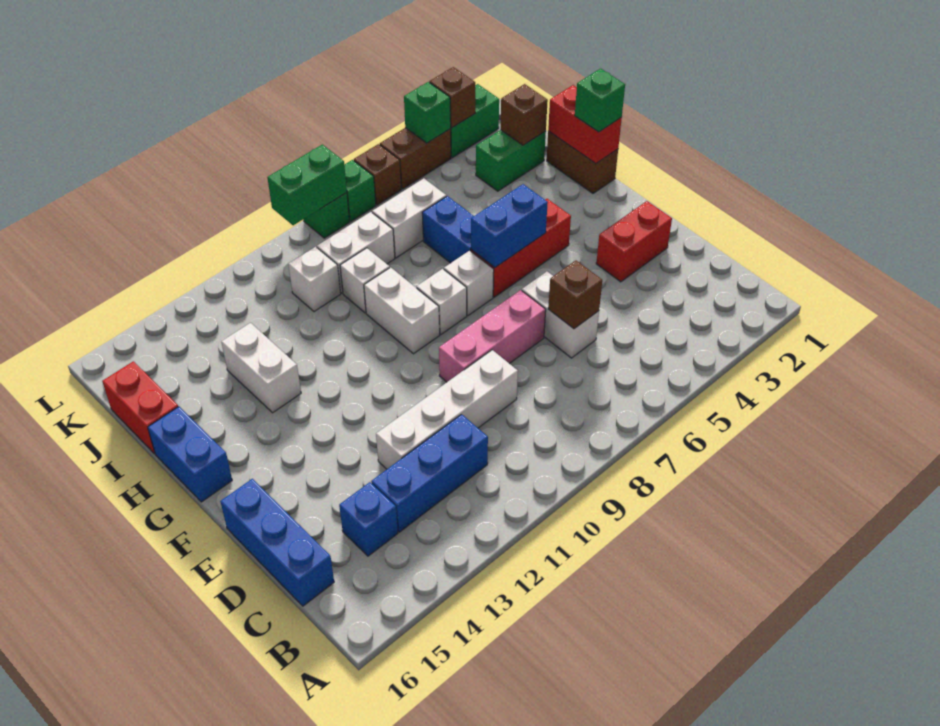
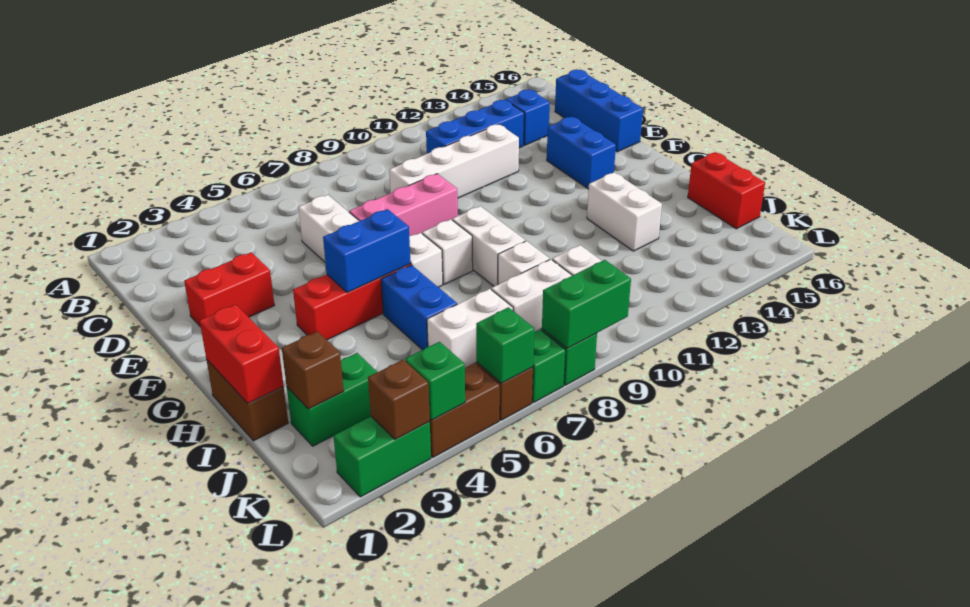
brown 1x1 brick [548,261,602,329] -> none
blue 1x2 brick [148,407,232,502] -> blue 1x2 brick moved to [547,117,616,189]
green 1x1 brick [575,69,625,132] -> green 1x1 brick moved to [476,307,534,383]

